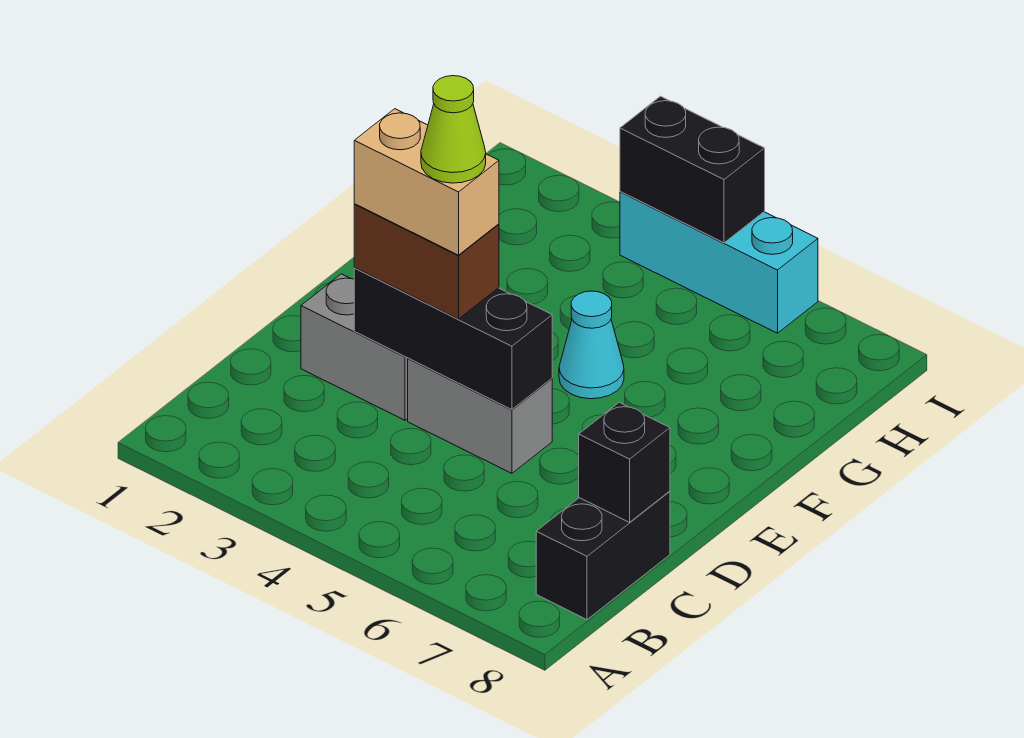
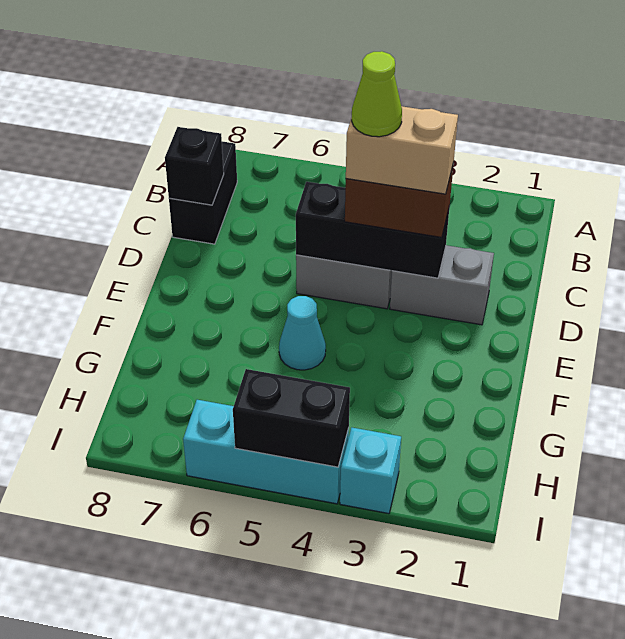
none -> cyan 1x1 brick [340,428,401,514]

